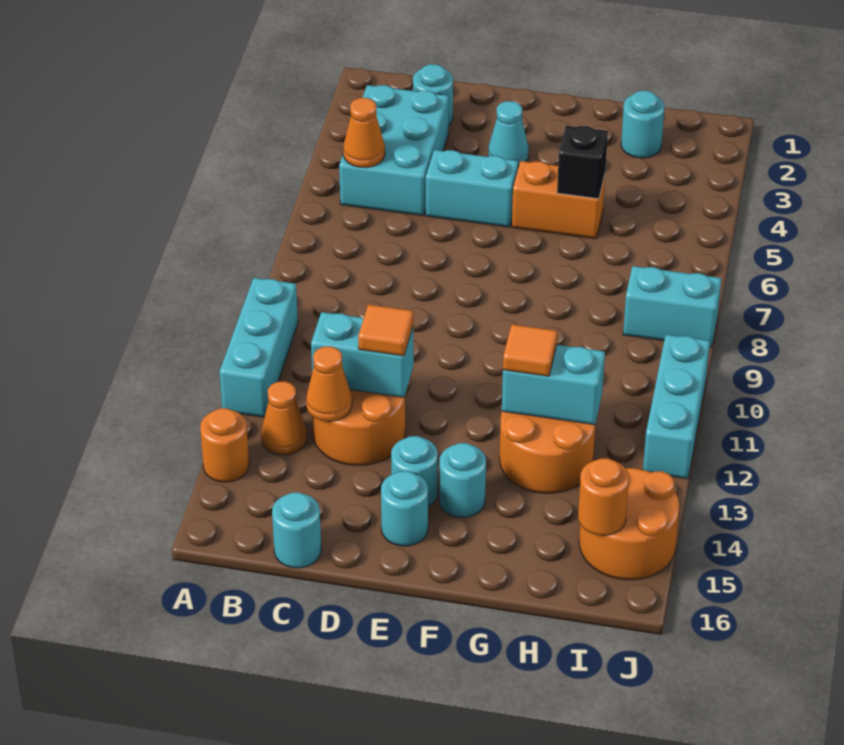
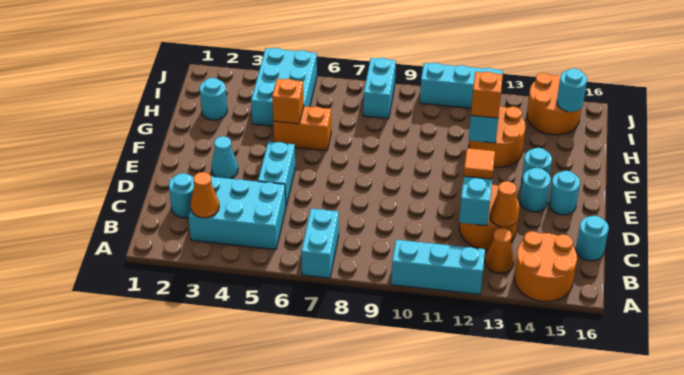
none -> cyan 1x2 brick [301,209,339,278]
orange 1x1 round brick [200,408,249,482] -> orange 2x2 round brick [514,231,577,302]
orange 1x1 cone [343,98,385,168] -> orange 1x1 cone moved to [191,172,219,218]
orange 1x2 brick [512,161,605,239] -> orange 1x2 brick turned to [273,106,331,151]
black 1x1 brick [557,126,608,199] -> orange 1x1 brick [272,79,304,124]
orange 1x1 tile [503,324,557,376] -> orange 1x1 brick [471,72,503,118]
none -> cyan 2x3 brick [251,48,317,126]
orange 1x1 round brick [578,458,629,536] -> cyan 1x1 round brick [557,68,587,112]

